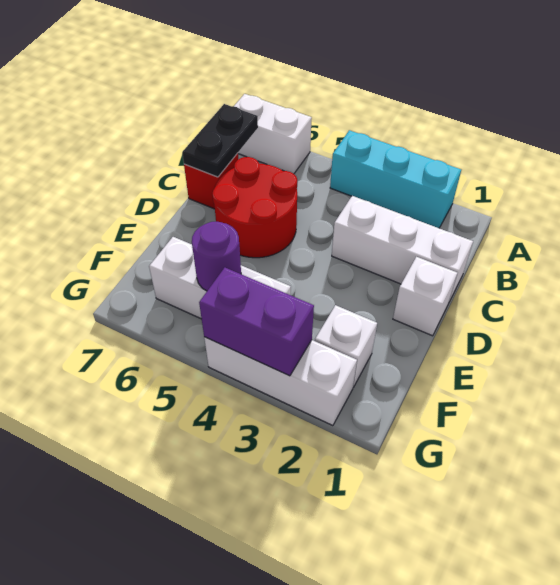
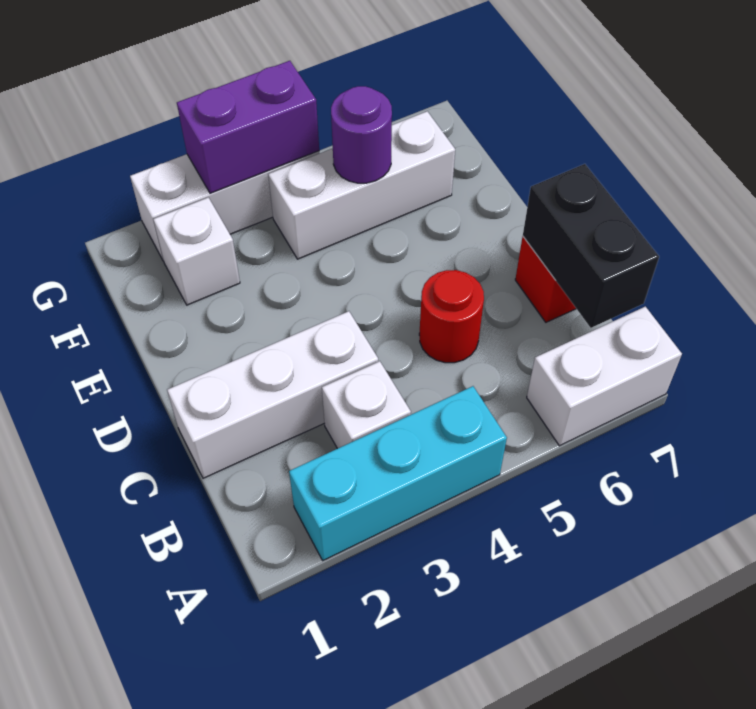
black 1x2 plate [182,104,258,177] -> black 1x2 brick [523,164,659,328]
red 2x2 round brick [212,157,297,258] -> red 1x1 round brick [419,270,484,363]
white 1x1 brick [393,257,457,336] -> white 1x1 brick moved to [322,361,411,448]

